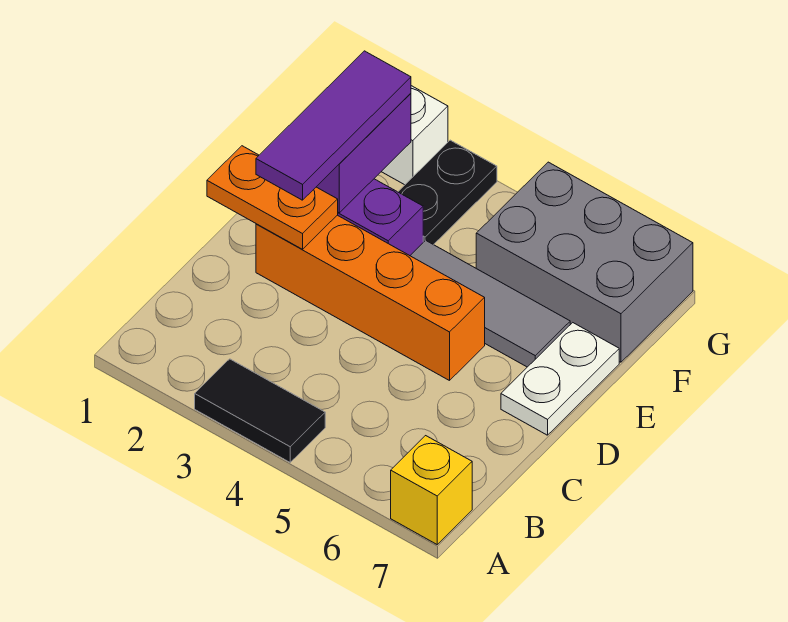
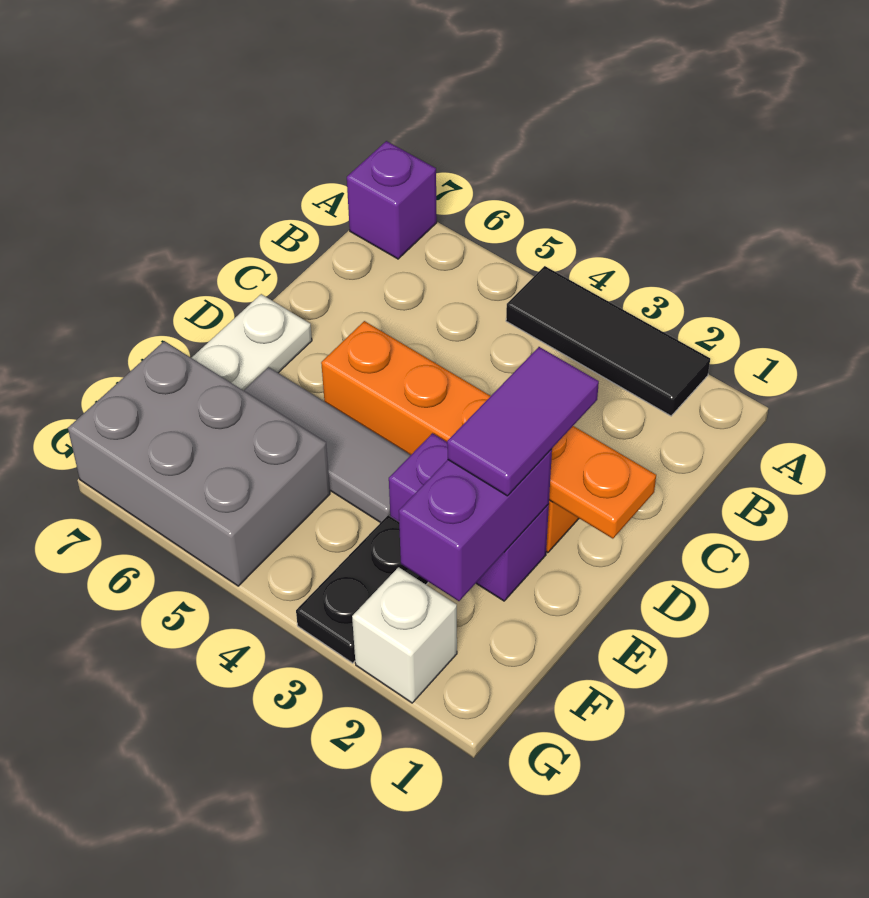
black 1x2 tile [195,359,325,462] -> black 1x3 tile [506,266,710,416]
yellow 1x1 brick [391,436,472,544] -> purple 1x1 brick [347,141,437,259]
purple 1x3 tile [256,51,411,200] -> purple 1x2 tile [447,347,599,496]

